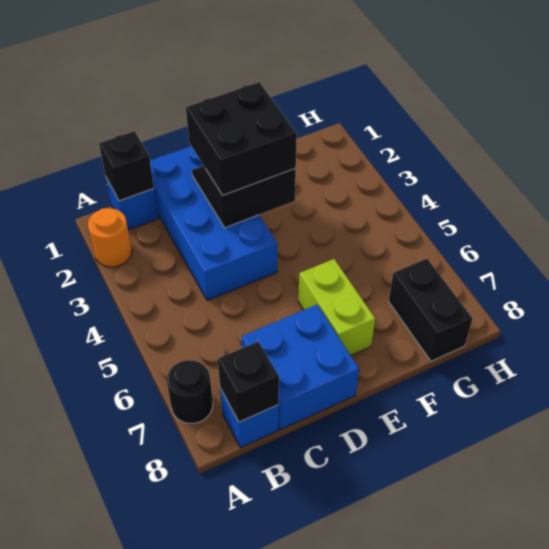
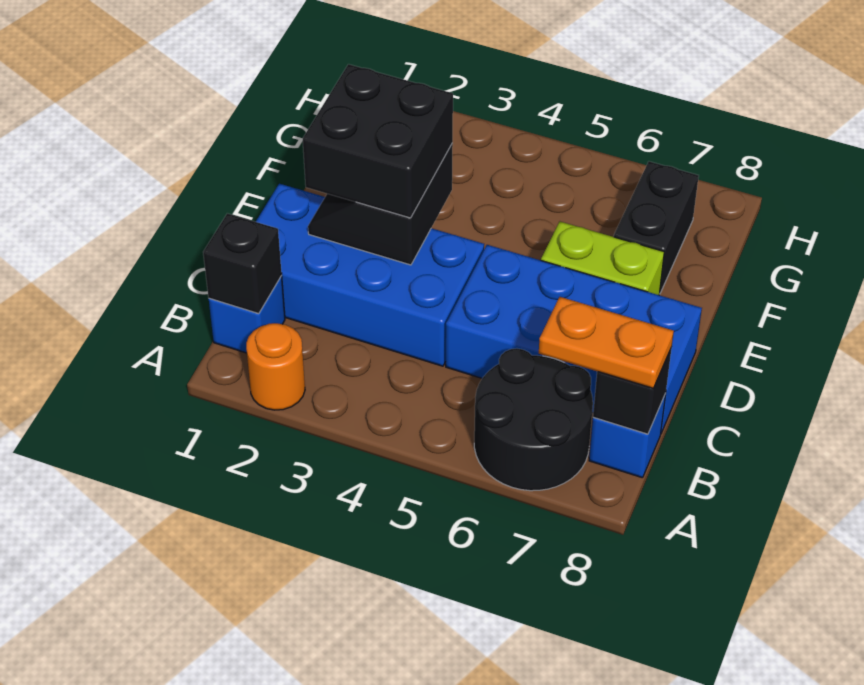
black 1x1 round brick [167,360,213,423] -> black 2x2 round brick [474,348,593,491]
none -> orange 1x2 plate [539,297,674,388]
blue 2x2 brick [242,305,359,430] -> blue 2x4 brick [446,245,702,433]
black 1x2 brick [389,259,473,361] -> black 1x2 brick turned to [614,161,699,293]

